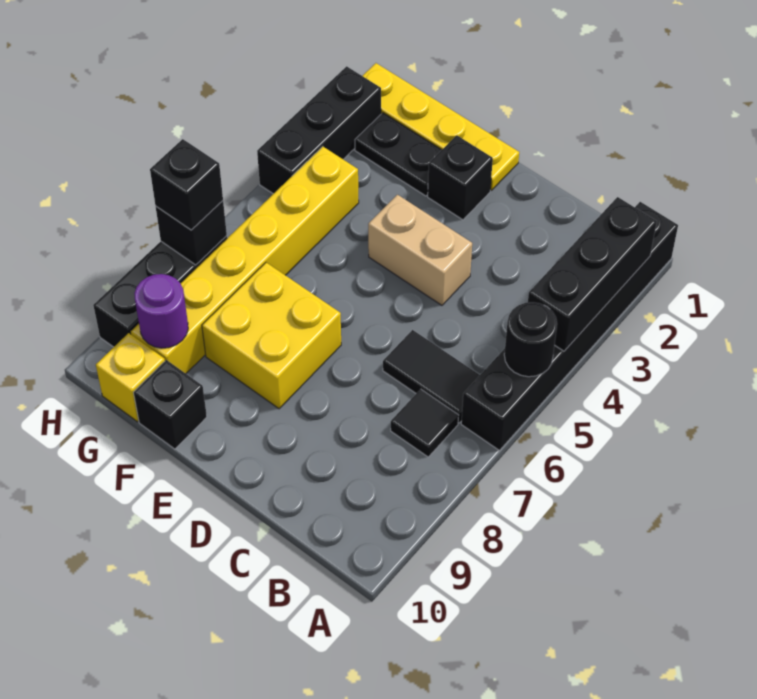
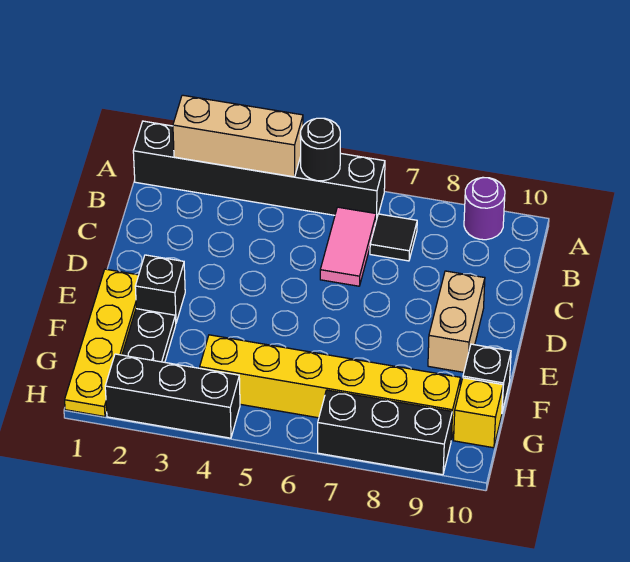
black 1x3 brick [528,197,657,351] -> tan 1x3 brick [173,95,303,177]
black 1x2 tile [383,330,480,423] -> pink 1x2 tile [320,207,376,286]
tan 1x2 brick [368,195,472,305] -> tan 1x2 brick moved to [428,271,485,372]
yellow 2x2 brick [202,263,341,409] -> none
purple 1x1 round brick [134,274,188,348] -> purple 1x1 round brick moved to [464,178,505,240]
black 1x1 brick [156,201,227,265] -> none
black 1x1 brick [150,139,223,230] -> none

